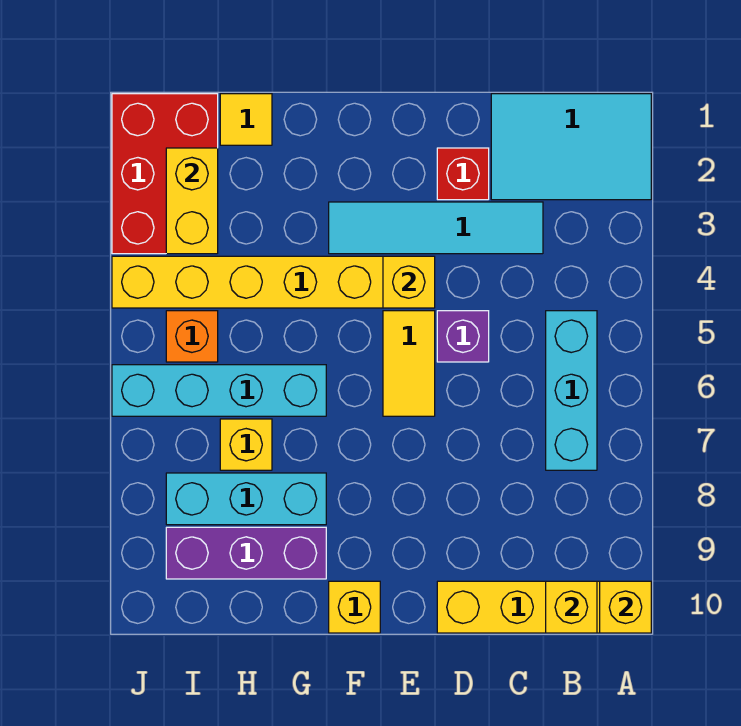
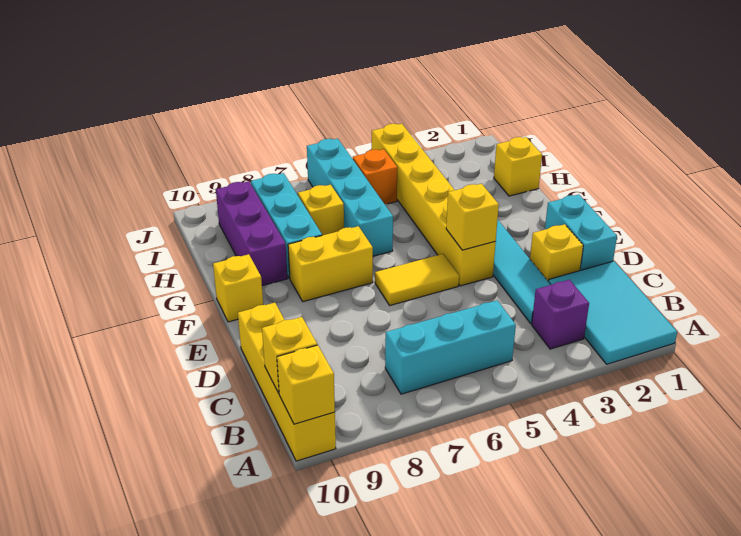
none -> cyan 1x2 brick [545,195,617,271]
red 1x1 brick [437,148,489,200] -> yellow 1x1 brick [530,224,583,281]
purple 1x1 brick [437,311,489,362] -> purple 1x1 brick moved to [532,280,589,349]
yellow 1x1 tile [220,94,272,145] -> yellow 1x1 brick [494,137,542,196]
red 2x3 brick [112,94,218,254] -> none
yellow 1x2 brick [166,148,218,254] -> yellow 1x2 brick moved to [288,226,373,302]

